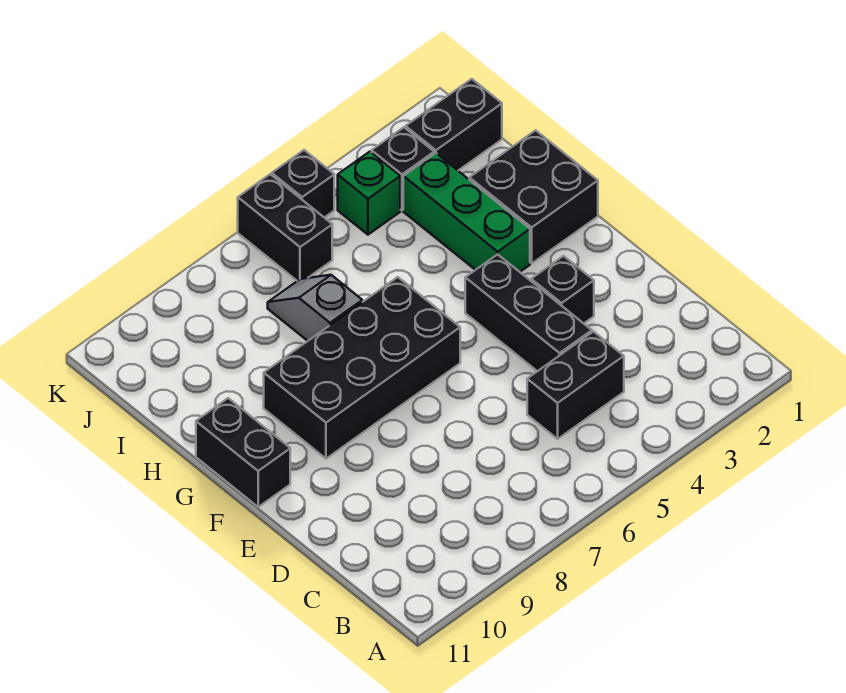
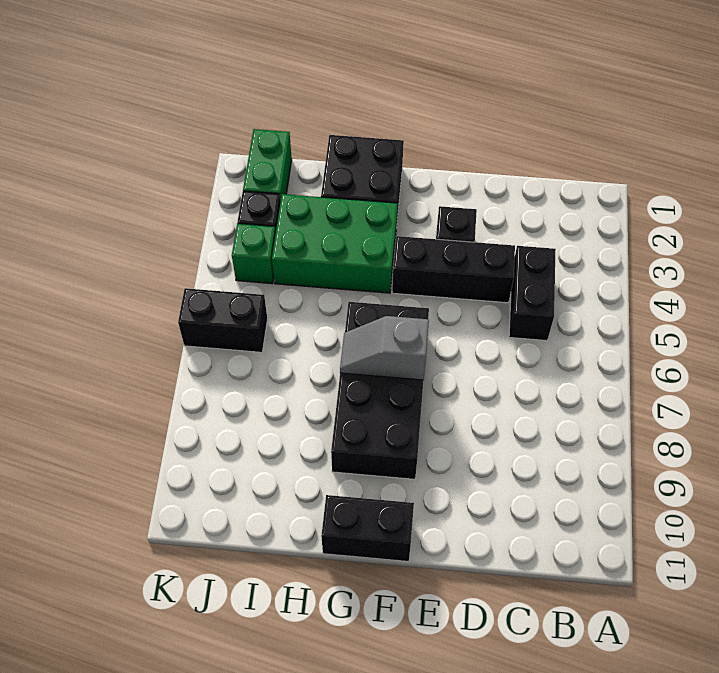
green 1x3 brick [403,153,530,272] -> green 2x3 brick [272,194,398,293]
grey 1x2 slope [268,275,362,341] -> grey 1x2 slope moved to [340,316,429,380]
black 1x2 brick [406,79,502,170] -> green 1x2 brick [243,129,292,200]
black 1x1 brick [272,150,334,218] -> none

